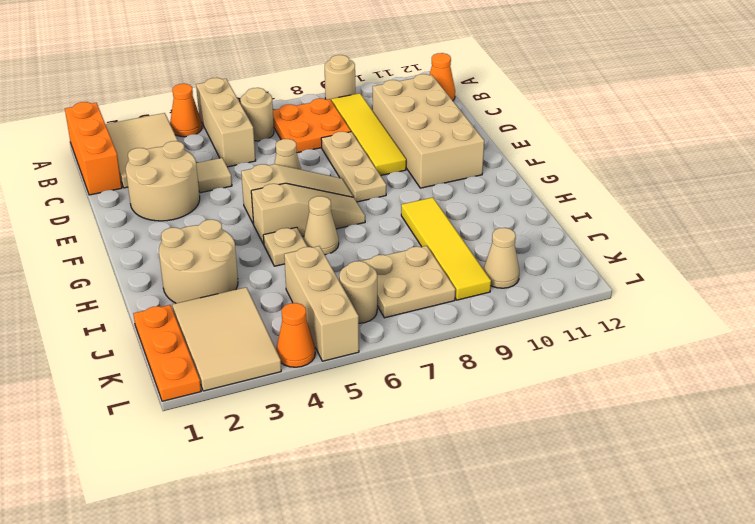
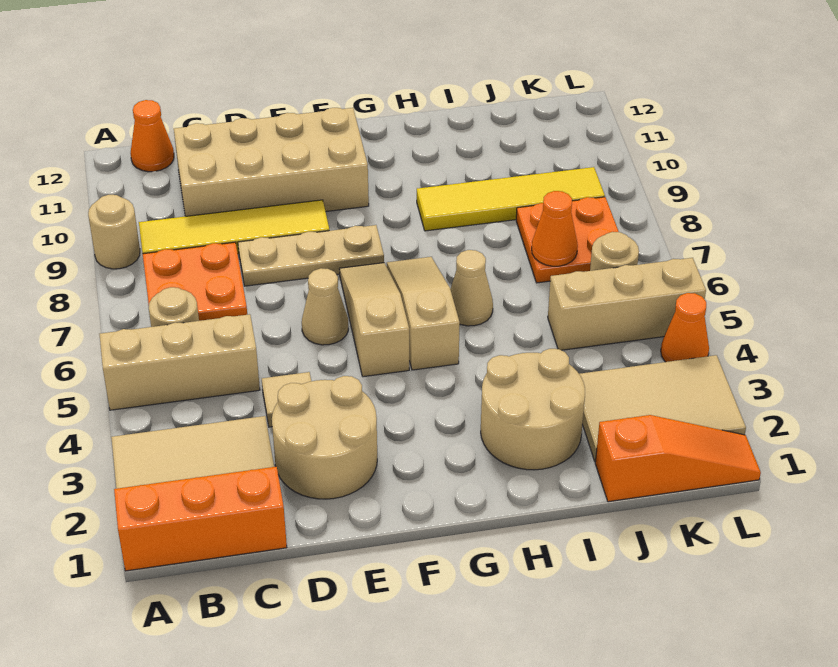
orange 1x1 cone [170,84,202,137] -> orange 1x1 cone moved to [532,191,578,266]
tan 1x1 plate [263,227,307,266] -> none
orange 1x3 plate [133,305,201,401] -> orange 1x3 slope [595,415,761,502]
tan 2x2 plate [362,246,456,318] -> orange 2x2 plate [516,197,619,283]
tan 1x1 cone [484,228,519,288] -> none

